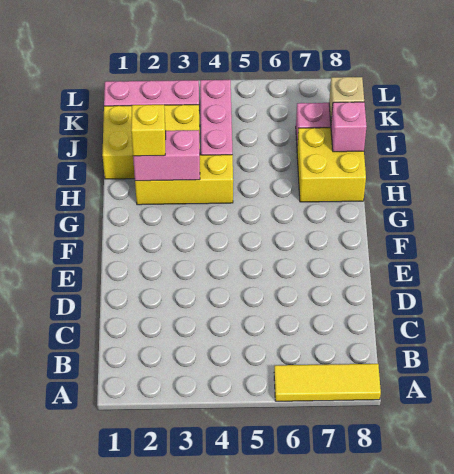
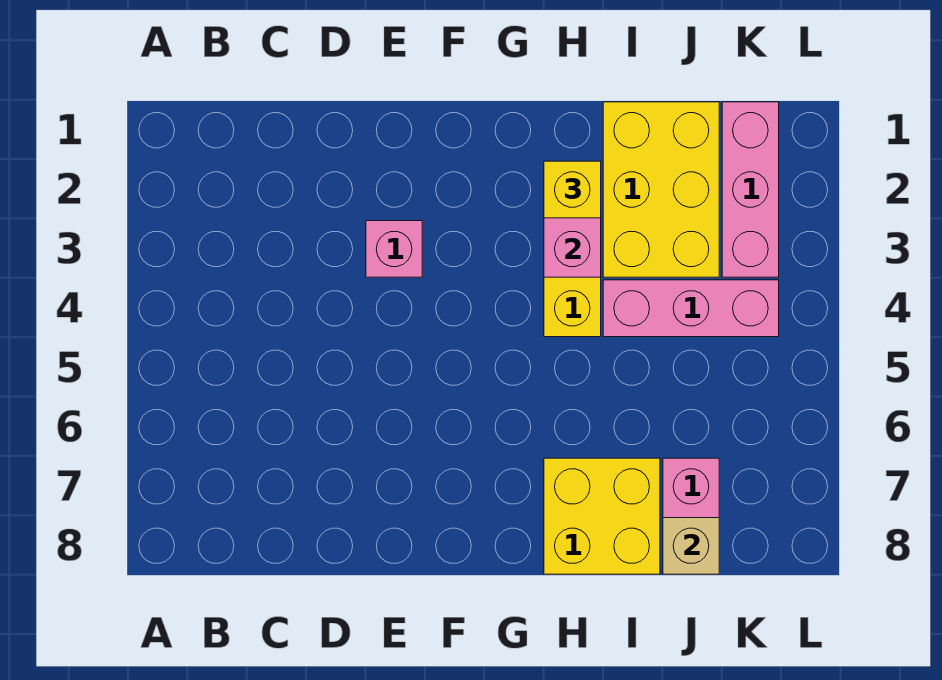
yellow 1x3 tile [274,364,381,401] -> none
pink 1x1 brick [331,102,367,152] -> pink 1x1 brick moved to [366,221,422,277]

